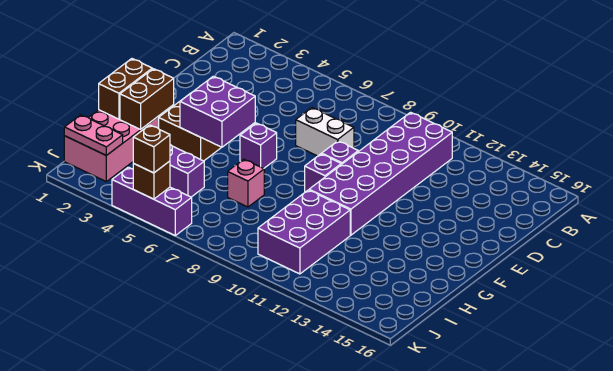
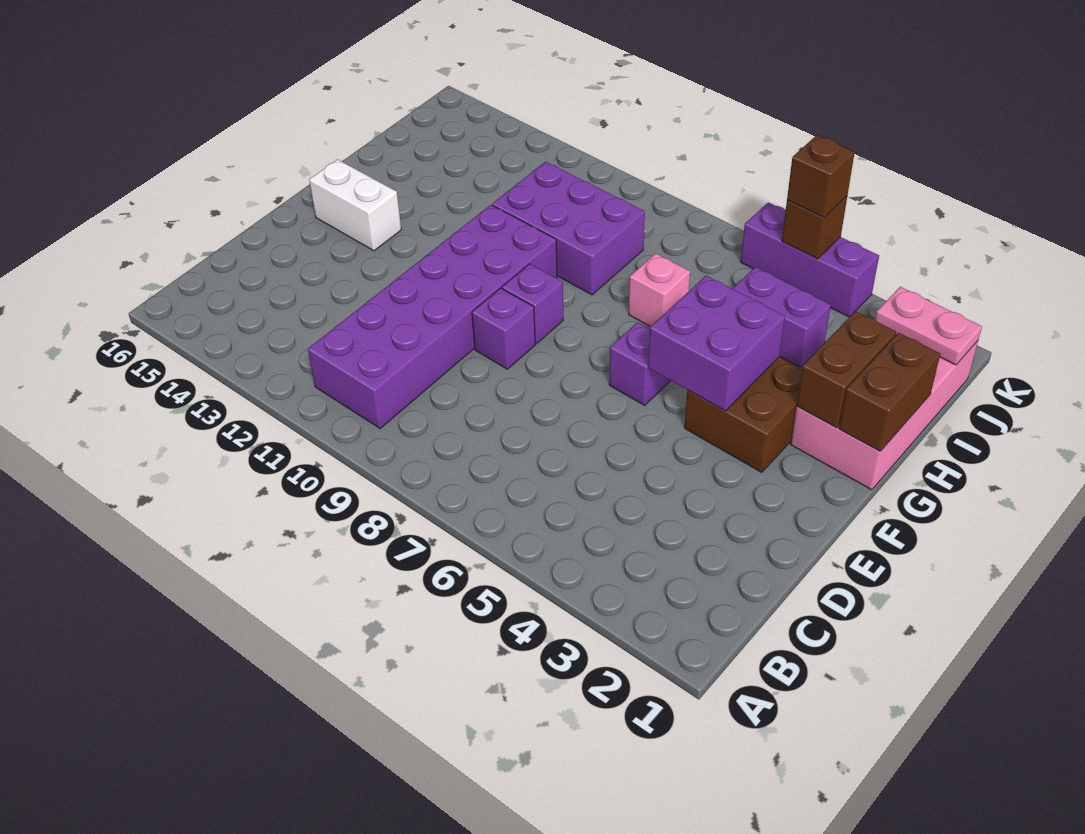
white 1x2 brick [296,108,354,156] -> white 1x2 brick moved to [309,159,401,251]
purple 2x3 brick [258,190,350,274] -> purple 2x3 brick turned to [492,162,645,295]

